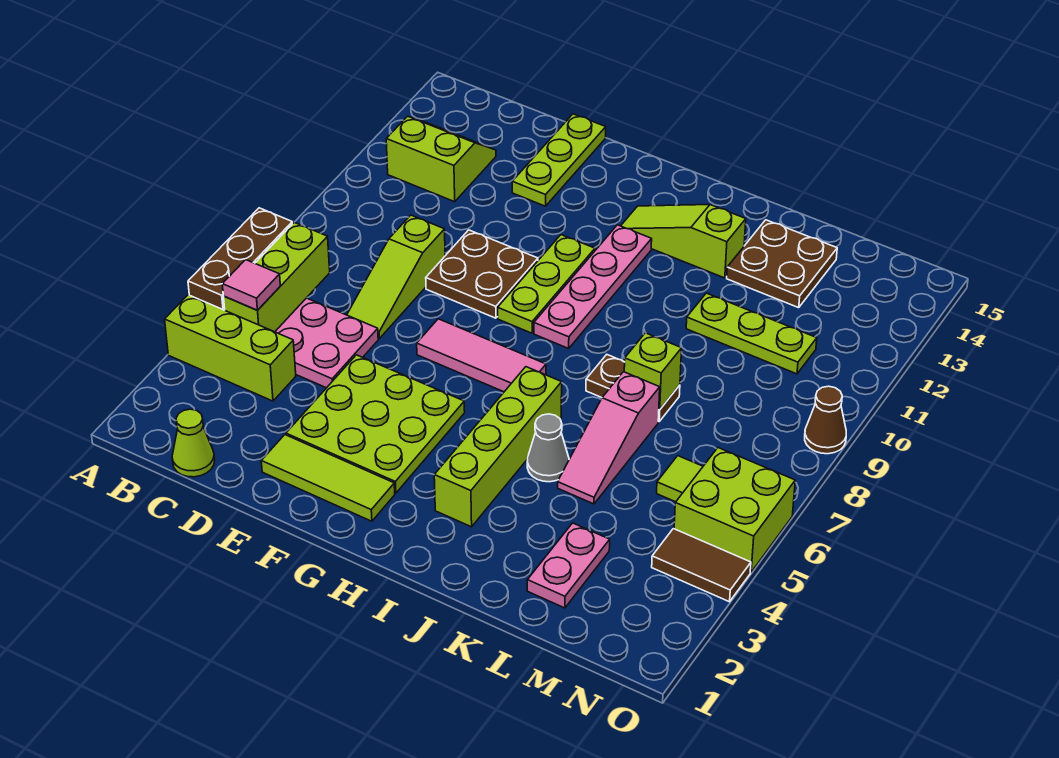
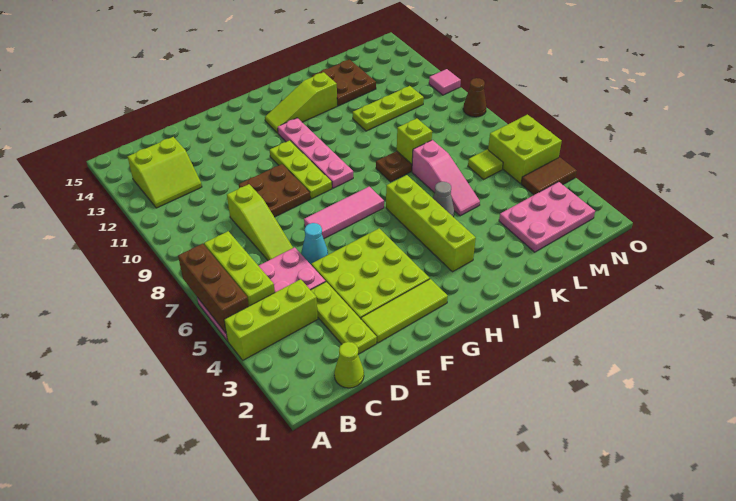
pink 1x1 tile [222,260,280,310] -> pink 1x1 tile moved to [429,69,461,95]
lime 2x2 slope [386,116,496,202] -> lime 2x2 slope turned to [127,137,202,208]
none -> cyan 1x1 cone [301,223,328,264]
lime 1x3 plate [512,114,606,206] -> lime 1x3 plate moved to [311,282,377,354]
pink 1x2 plate [527,523,610,608] -> pink 2x3 plate [499,182,595,252]

